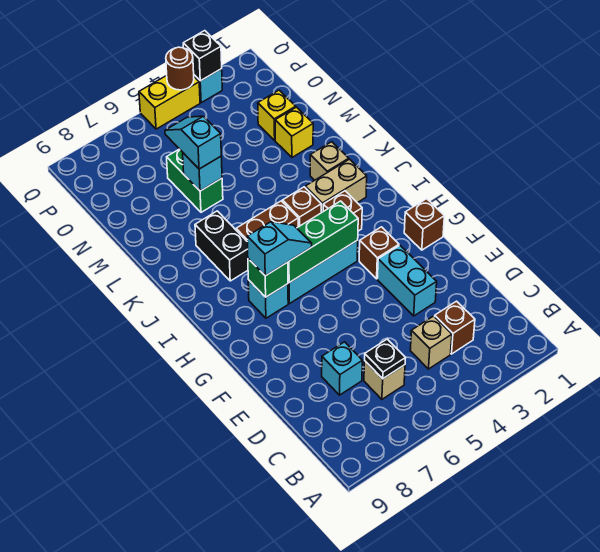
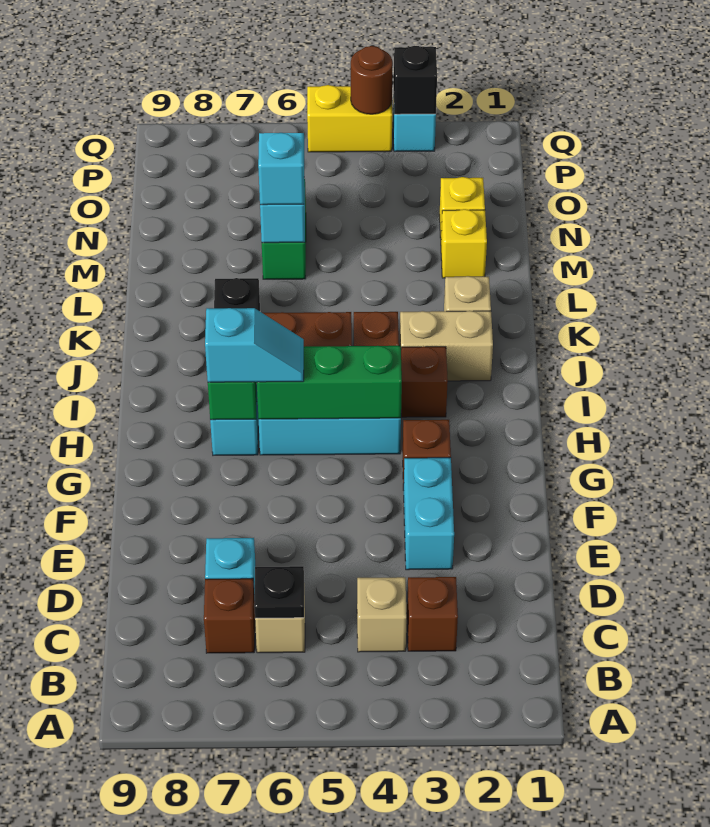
brown 1x1 brick [404,199,444,250] -> brown 1x1 brick moved to [204,579,255,653]

